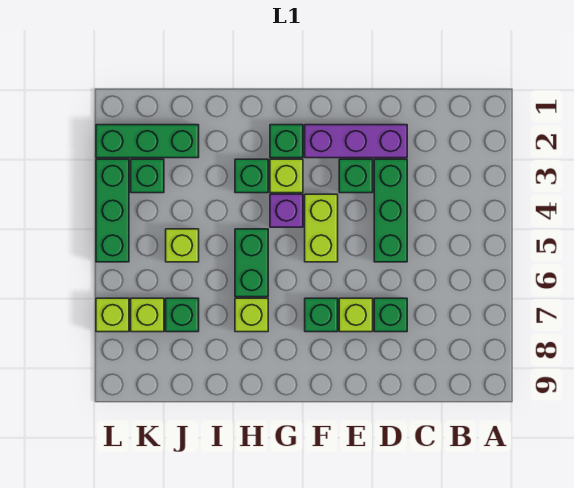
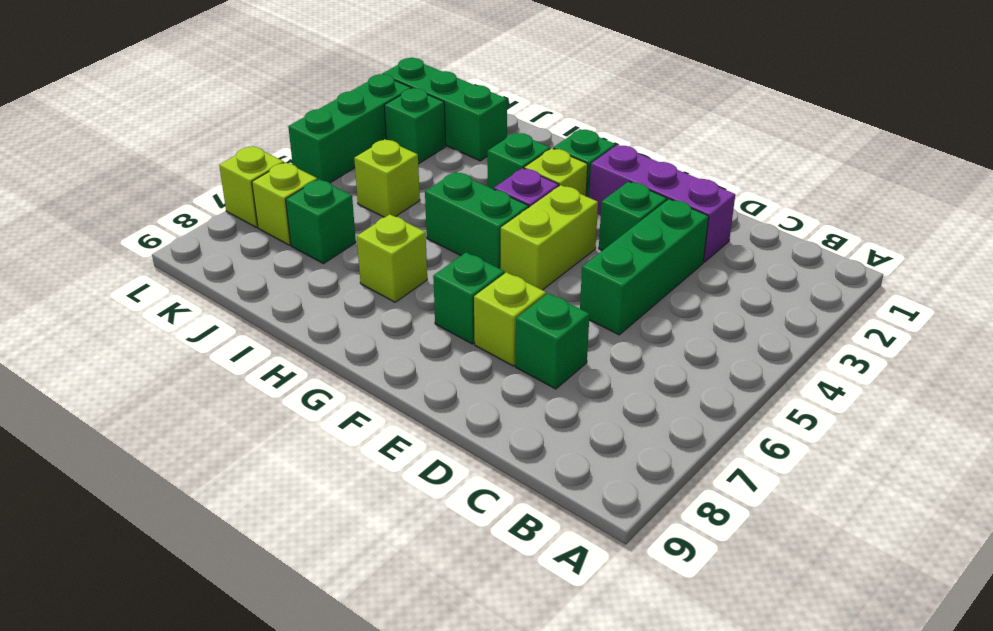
green 1x2 brick [235,229,268,297] -> green 1x2 brick turned to [425,172,529,269]

